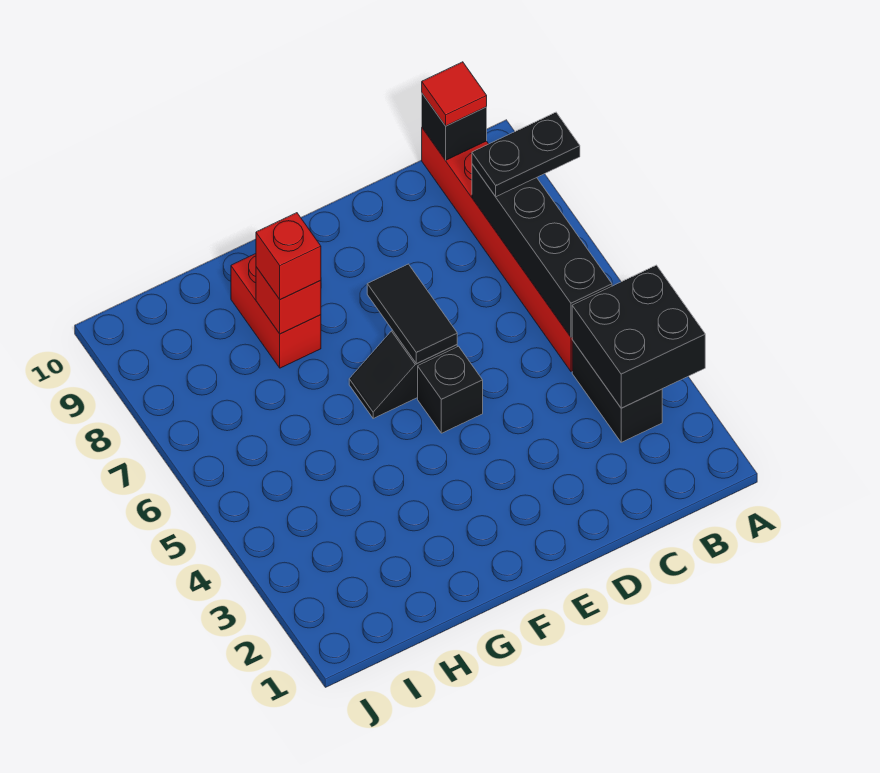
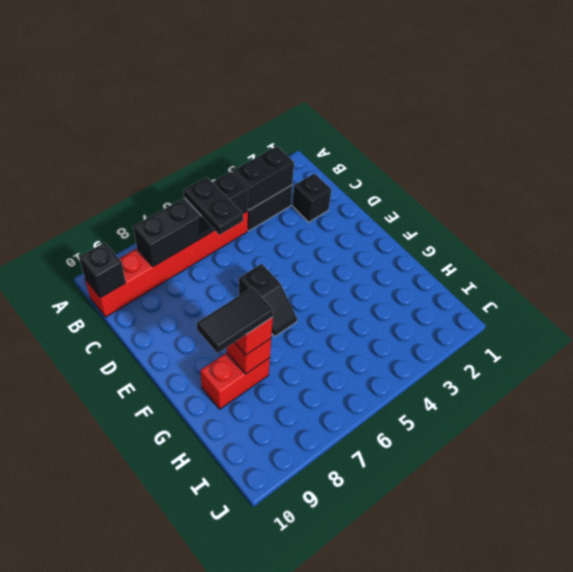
black 2x2 brick [572,265,705,408] -> black 1x2 brick [232,146,294,210]
black 1x2 plate [472,112,580,197] -> black 1x2 plate moved to [184,177,243,235]
red 1x1 tile [422,62,487,126] -> none
black 1x1 brick [418,346,483,433] -> black 1x1 brick moved to [292,173,331,222]
black 1x2 tile [367,264,457,364] -> black 1x2 tile moved to [197,287,273,353]

